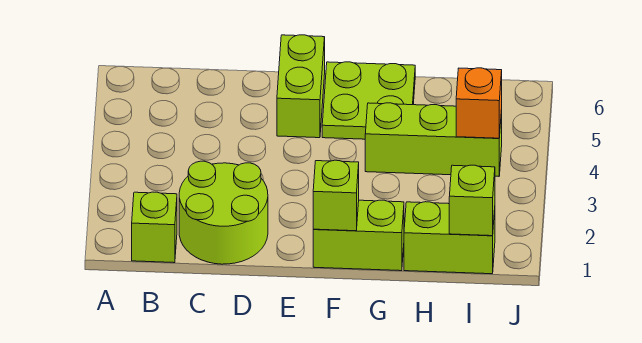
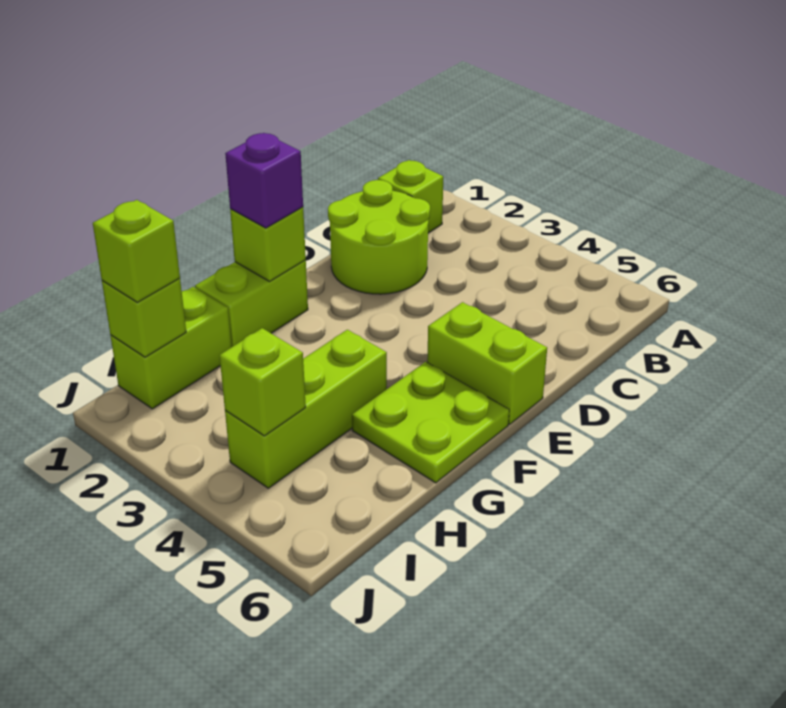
none -> purple 1x1 brick [225,133,303,228]
none -> lime 1x1 brick [93,200,180,302]
orange 1x1 brick [456,68,502,138] -> lime 1x1 brick [220,328,306,436]

